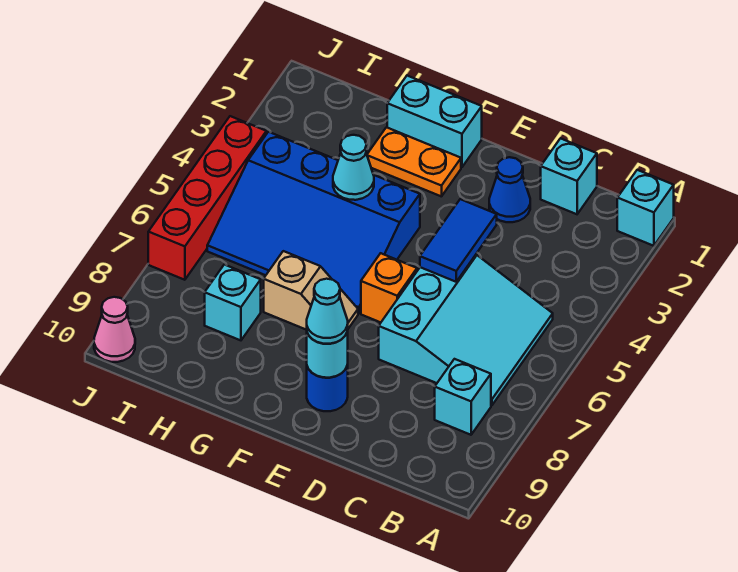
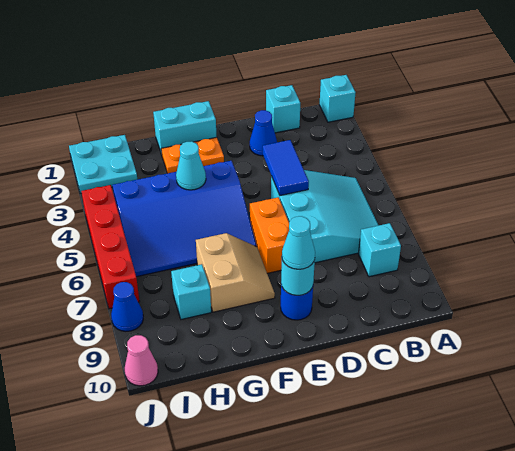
orange 1x1 brick [361,253,417,322] -> orange 1x2 brick [250,197,289,273]
tan 1x2 slope [264,251,358,330] -> tan 2x2 slope [196,233,275,312]
none -> cyan 2x2 plate [69,135,137,193]
none -> blue 1x1 cone [111,282,143,331]

